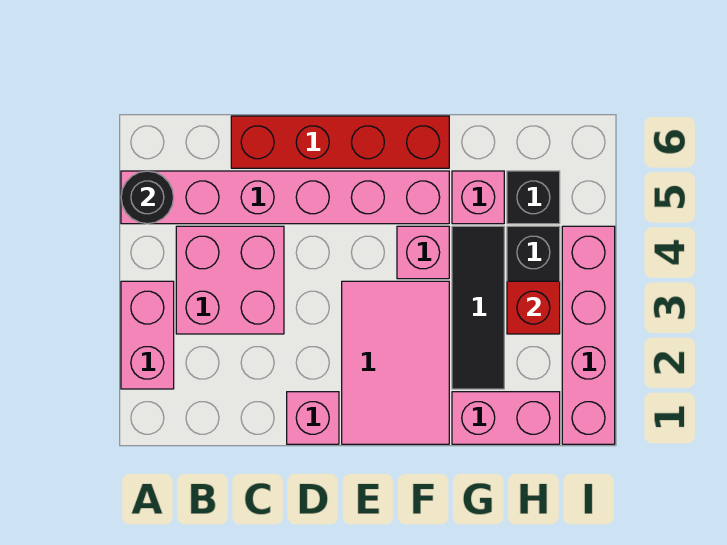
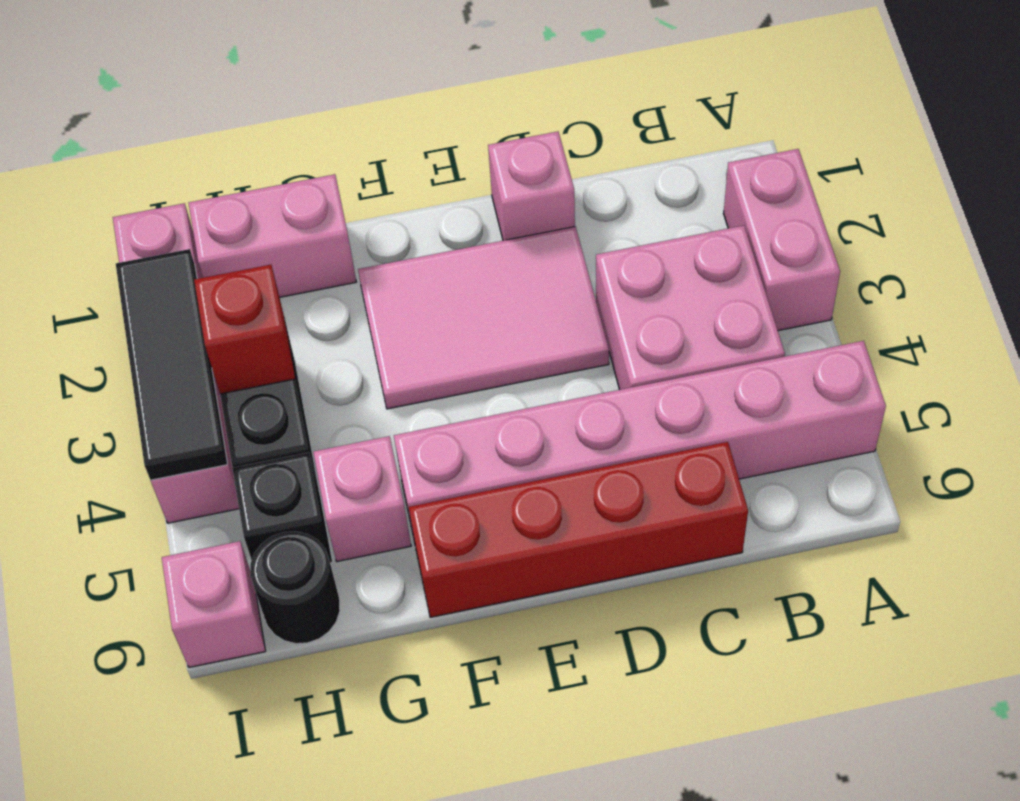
black 1x1 round brick [121,171,174,224] -> black 1x1 round brick moved to [250,532,340,644]
pink 2x3 tile [342,281,449,444] -> pink 2x3 tile turned to [358,227,609,409]
pink 1x1 brick [397,226,449,279] -> pink 1x1 brick moved to [162,541,265,667]
black 1x3 tile [452,226,504,389] -> black 1x3 tile moved to [116,249,228,480]

